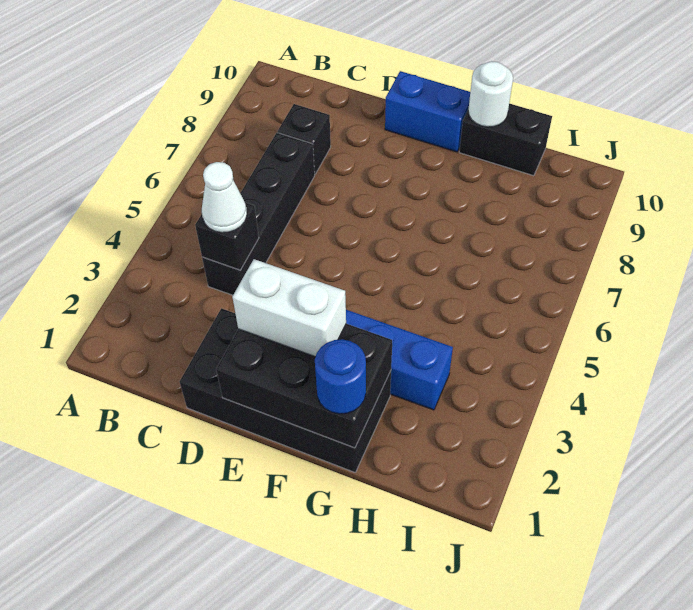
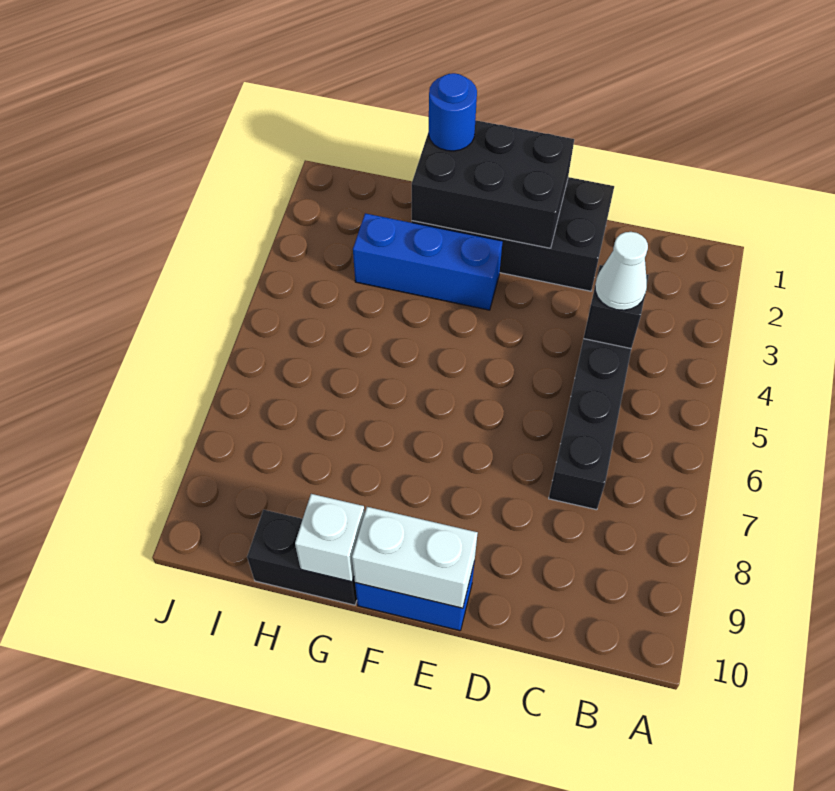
black 1x1 brick [278,104,331,174] -> none
white 1x2 brick [232,259,346,357] -> white 1x2 brick moved to [352,507,478,608]
white 1x1 round brick [468,61,513,127] -> white 1x1 brick [295,494,365,582]

